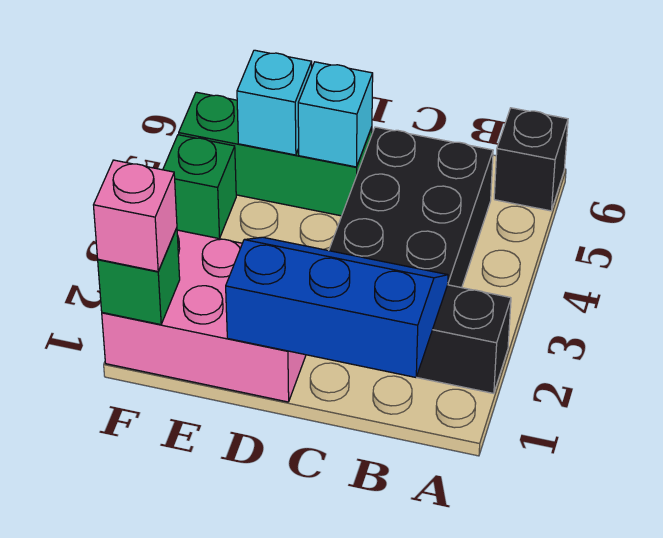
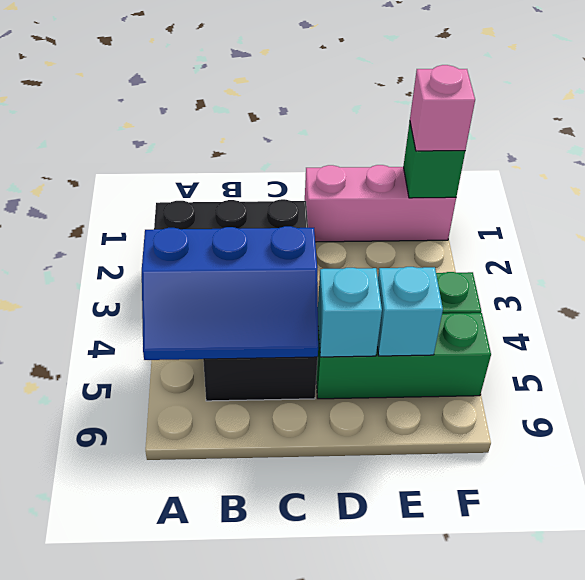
black 1x1 brick [494,108,568,211] -> none
blue 2x3 slope [226,237,448,377] -> blue 2x3 slope moved to [142,226,318,360]
pink 2x3 brick [102,230,306,402] -> pink 1x3 brick [305,165,456,242]

